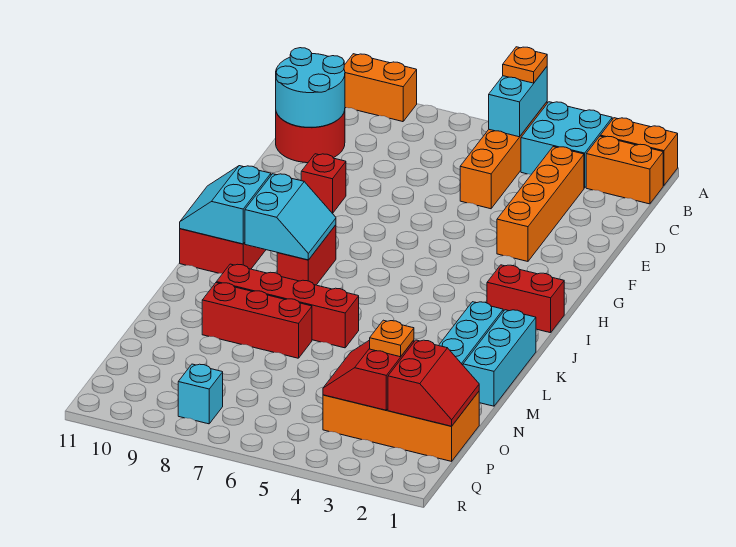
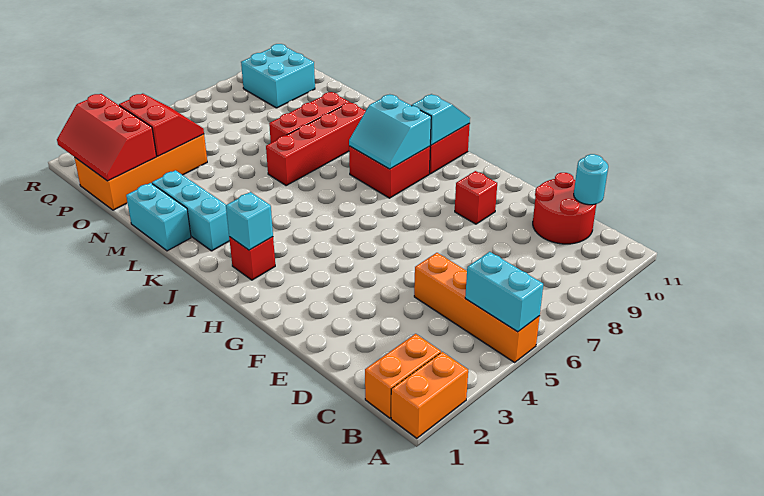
cyan 2x2 brick [521,102,612,188] -> cyan 2x2 brick moved to [241,44,315,108]
orange 1x1 plate [503,47,547,83] -> none
orange 1x2 brick [344,54,417,122] -> none
orange 1x4 brick [497,147,584,261] -> none
cyan 2x2 round brick [276,48,345,127] -> cyan 1x1 round brick [574,154,608,205]
red 1x2 brick [487,265,564,333] -> red 1x1 brick [229,237,275,280]
red 1x2 brick [277,225,336,285] -> red 2x2 brick [349,146,430,198]
cyan 2x2 slope [180,166,271,244] -> cyan 1x2 slope [412,94,470,145]
cyan 1x3 brick [463,310,536,406] -> cyan 1x2 brick [126,183,191,251]
red 2x2 slope [388,340,479,426] -> red 2x3 slope [57,94,156,181]
orange 1x1 plate [370,320,414,357] -> none
cyan 1x1 brick [178,364,223,424] -> cyan 1x1 brick moved to [226,192,273,250]

